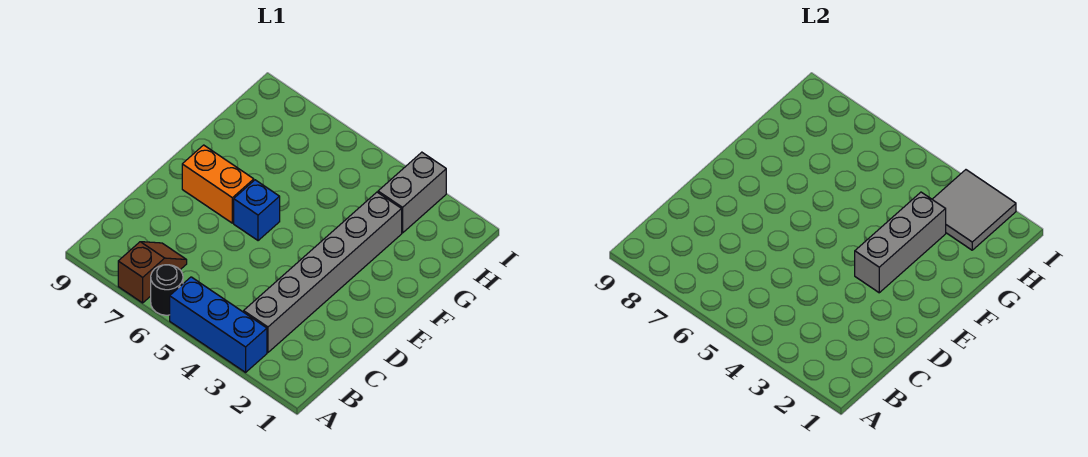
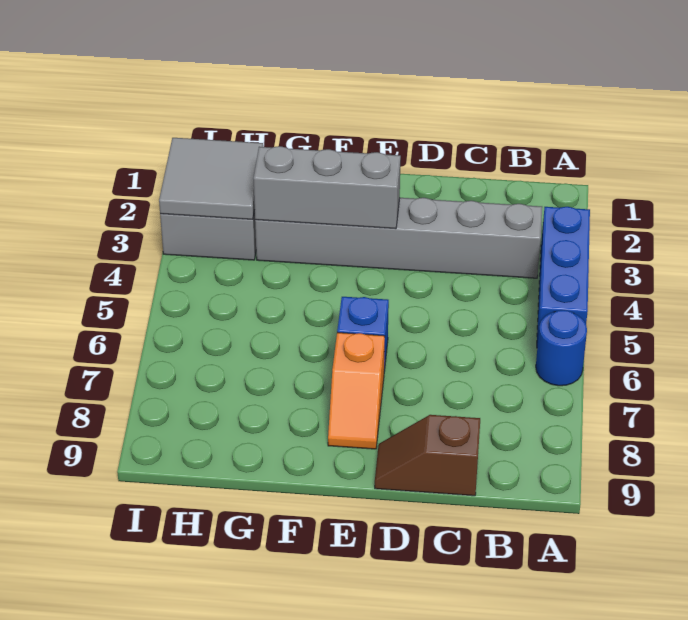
black 1x1 round brick [151,265,183,315] -> blue 1x1 round brick [536,310,587,386]
brown 1x2 slope [118,242,187,303] -> brown 1x2 slope moved to [375,415,480,496]
orange 1x2 brick [182,145,254,223] -> orange 1x2 slope [328,332,385,449]

